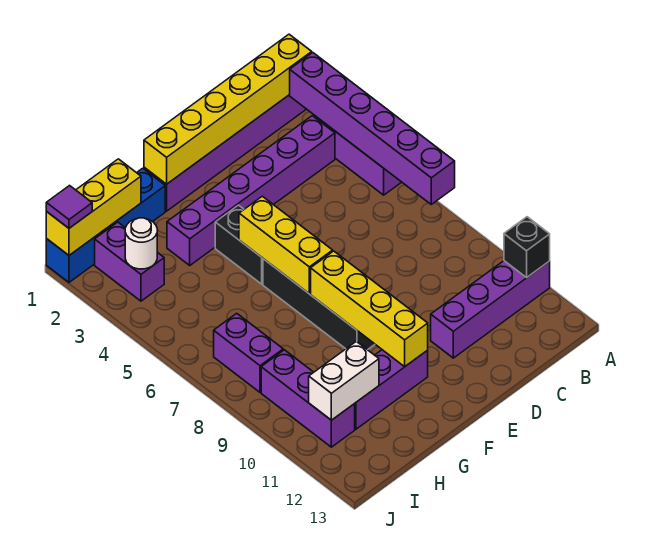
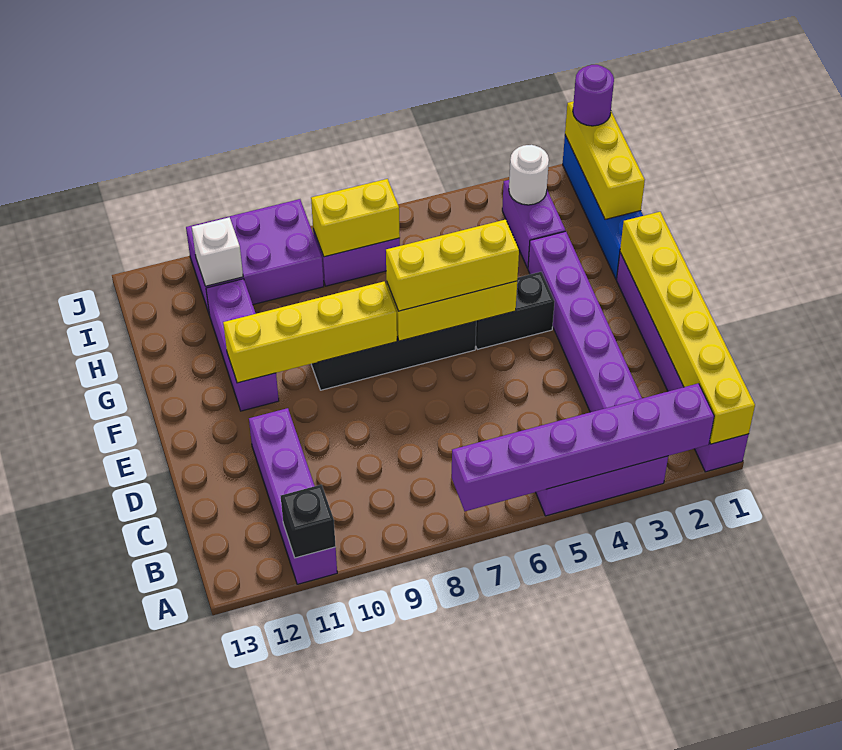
none -> yellow 1x3 brick [386,219,519,311]
white 1x2 brick [309,341,379,420] -> white 1x1 brick [192,217,243,286]
purple 1x2 brick [95,222,164,301] -> purple 1x2 brick turned to [502,180,565,268]
none -> yellow 1x2 brick [311,179,400,257]
purple 1x3 brick [261,350,355,447] -> purple 2x3 brick [186,199,324,313]
purple 1x1 tile [46,186,92,228] -> purple 1x1 round brick [573,65,614,126]

